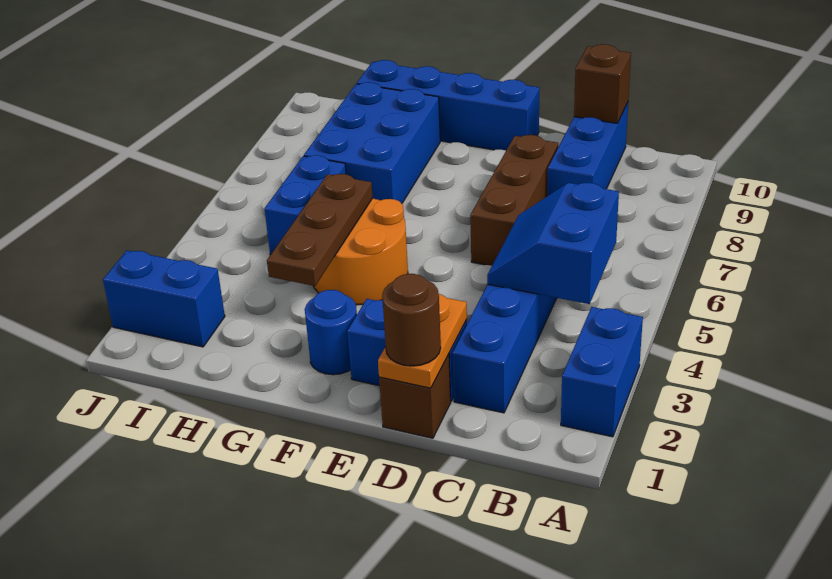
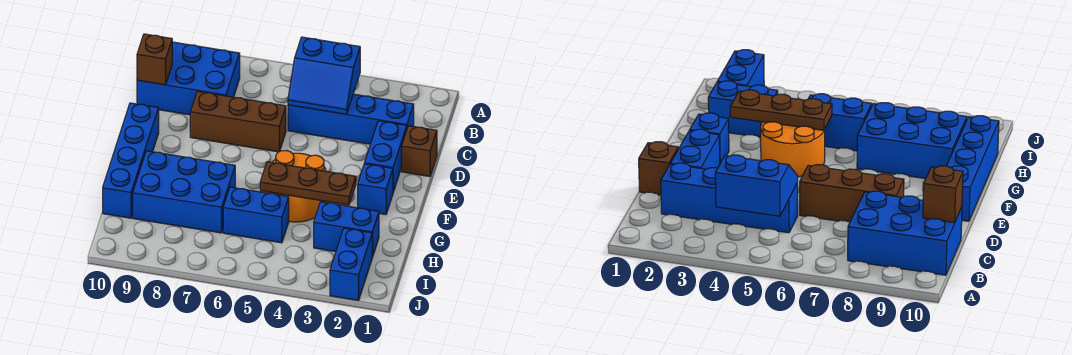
blue 1x2 brick [561,307,643,437] -> blue 1x2 brick moved to [314,202,379,257]
blue 1x3 brick [547,102,628,196] -> blue 2x3 brick [137,42,240,115]
orange 1x2 plate [378,294,467,388] -> none
brown 1x1 round brick [382,274,441,366] -> none
blue 1x1 round brick [305,290,357,375] -> blue 1x1 brick [358,164,393,215]

